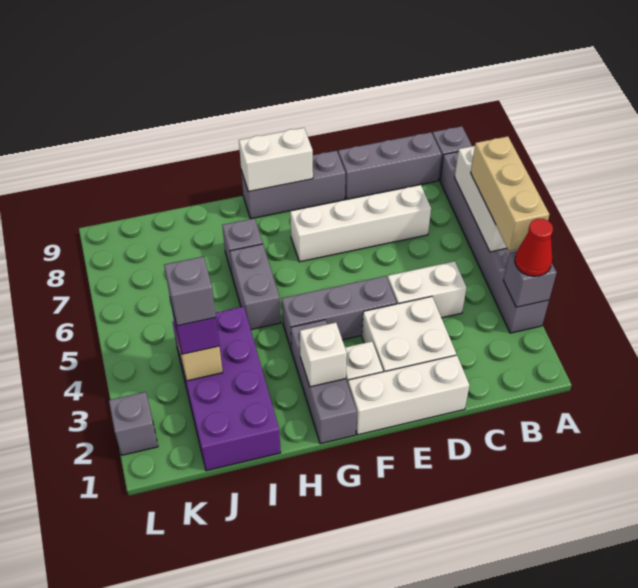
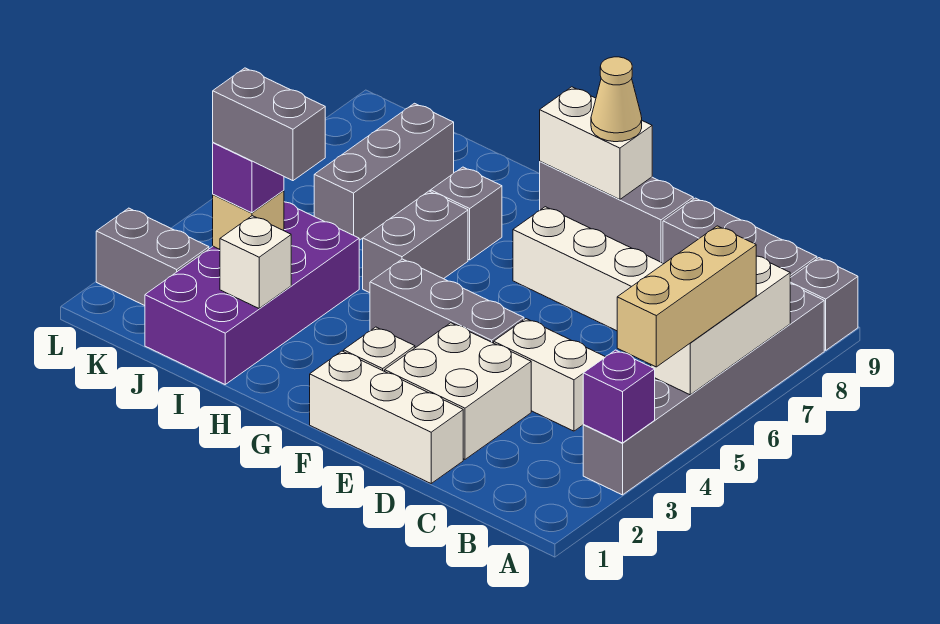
grey 1x1 brick [503,251,557,307] -> purple 1x1 brick [583,350,655,443]
red 1x1 cone [515,219,553,276] -> none
none -> tan 1x1 cone [591,57,642,142]
grey 1x3 brick [291,320,357,444] -> grey 1x3 brick moved to [314,103,454,240]
white 1x1 brick [300,323,347,387] -> white 1x1 brick moved to [220,216,291,309]
grey 1x1 brick [164,256,216,326] -> grey 1x2 brick [213,68,325,181]
grey 1x1 brick [109,392,158,455] -> grey 1x2 brick [96,208,209,306]

